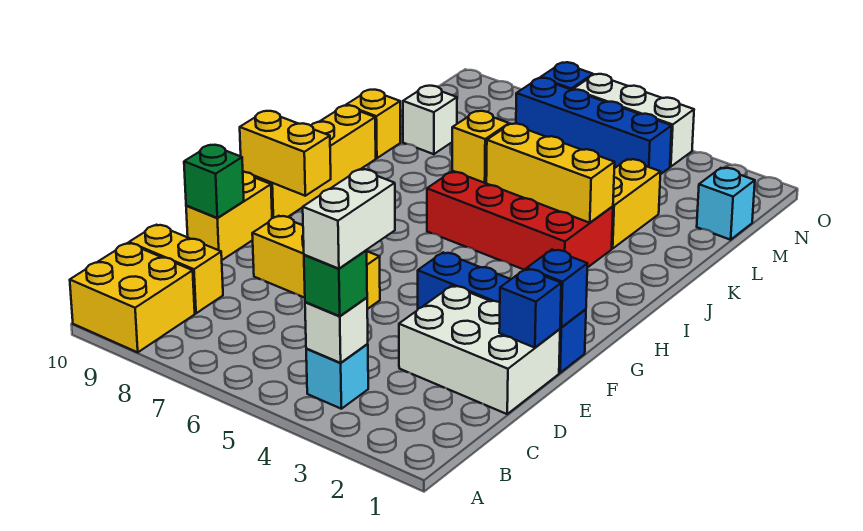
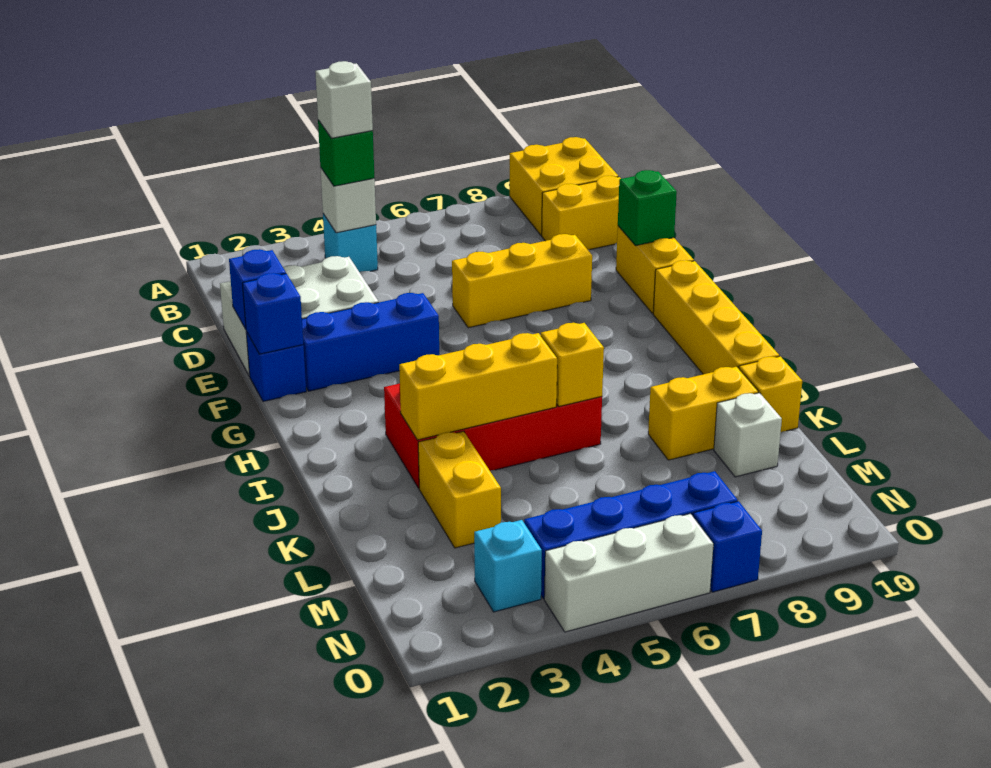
white 1x2 brick [303,169,395,269] -> white 1x1 brick [315,61,373,138]
yellow 1x2 brick [240,111,331,196] -> yellow 1x2 brick moved to [648,367,758,460]
cyan 1x1 brick [697,168,755,240] -> cyan 1x1 brick moved to [474,520,542,612]

